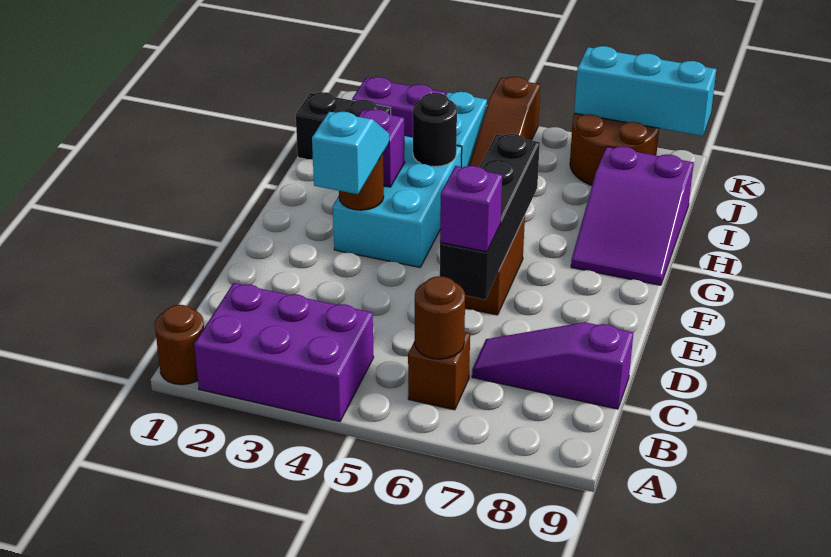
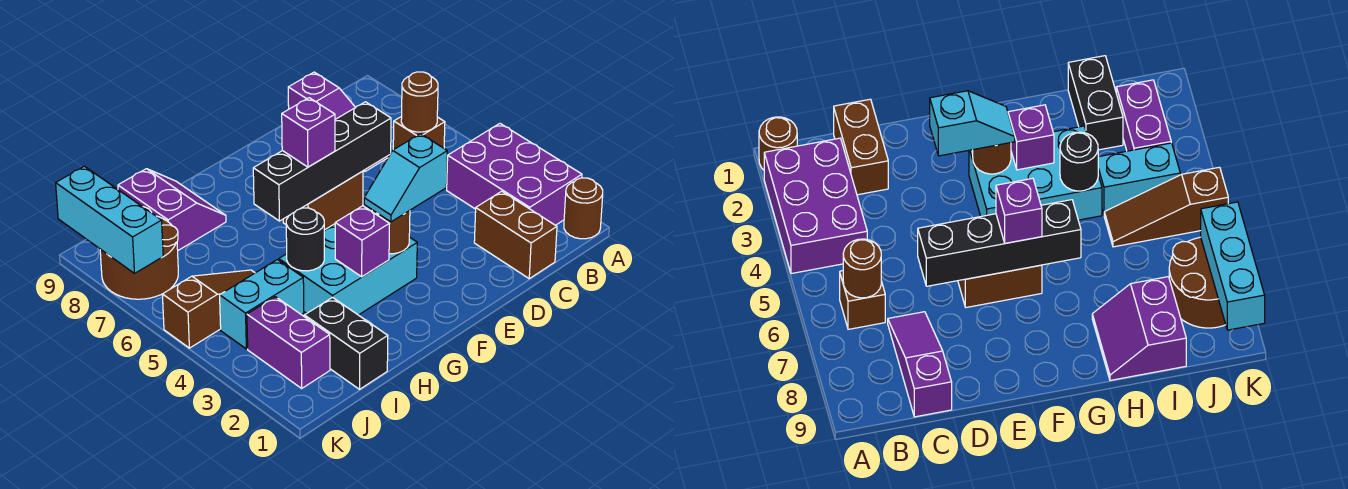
none -> brown 1x2 brick [474,191,557,279]
purple 1x1 brick [440,166,502,252] -> purple 1x1 brick moved to [282,98,335,167]
purple 2x3 slope [571,146,694,285] -> purple 2x2 slope [118,169,226,250]

